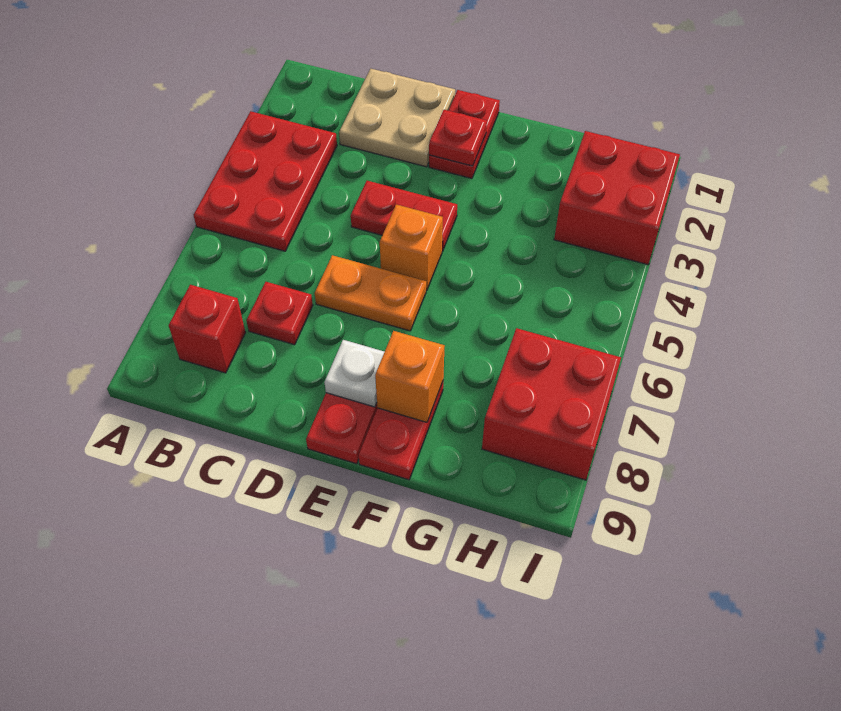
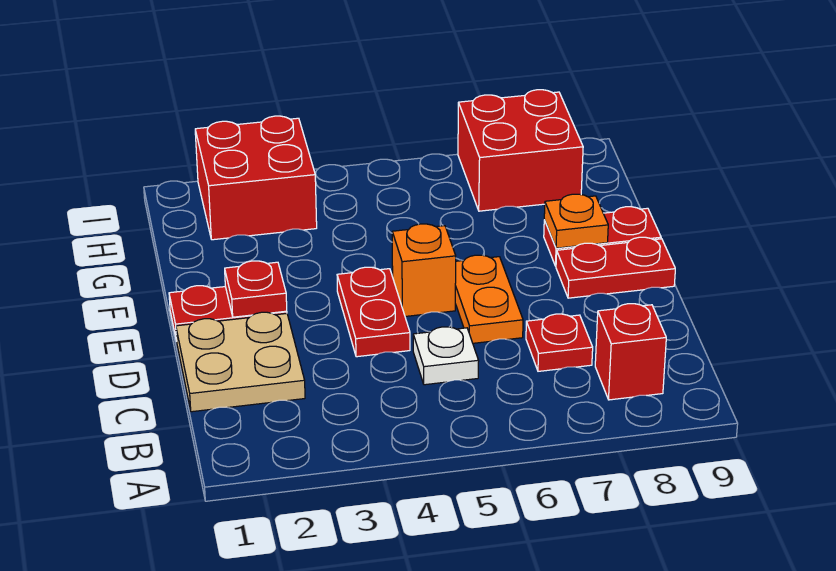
red 2x3 plate [194,111,337,251] -> none
white 1x1 plate [324,340,384,407] -> white 1x1 plate moved to [413,327,479,385]
orange 1x1 brick [375,331,445,422] -> orange 1x1 plate [544,194,608,248]

